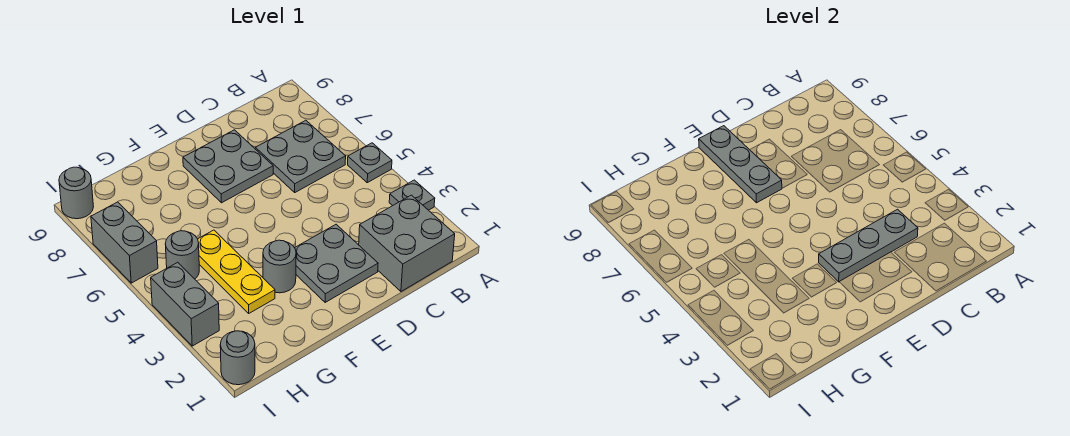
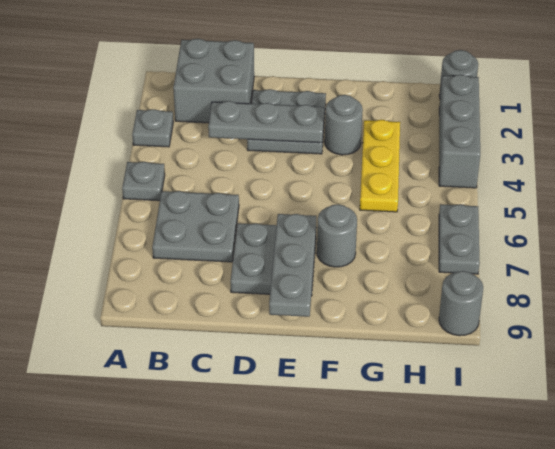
grey 1x1 round brick [165,231,199,279] -> grey 1x1 round brick moved to [317,204,357,267]
grey 1x2 brick [151,262,219,346] -> grey 1x3 brick [439,75,480,188]
grey 1x2 brick [91,202,158,283] -> grey 1x2 plate [439,204,480,274]

